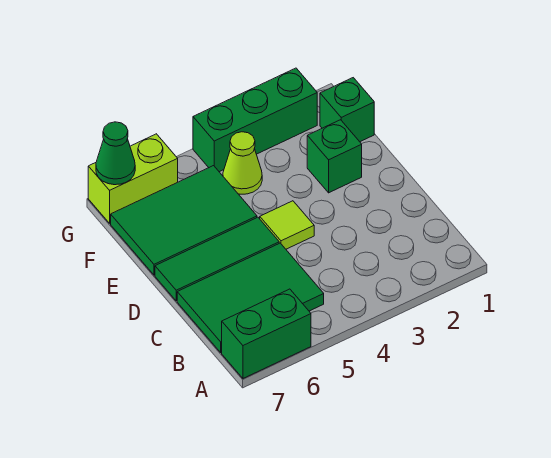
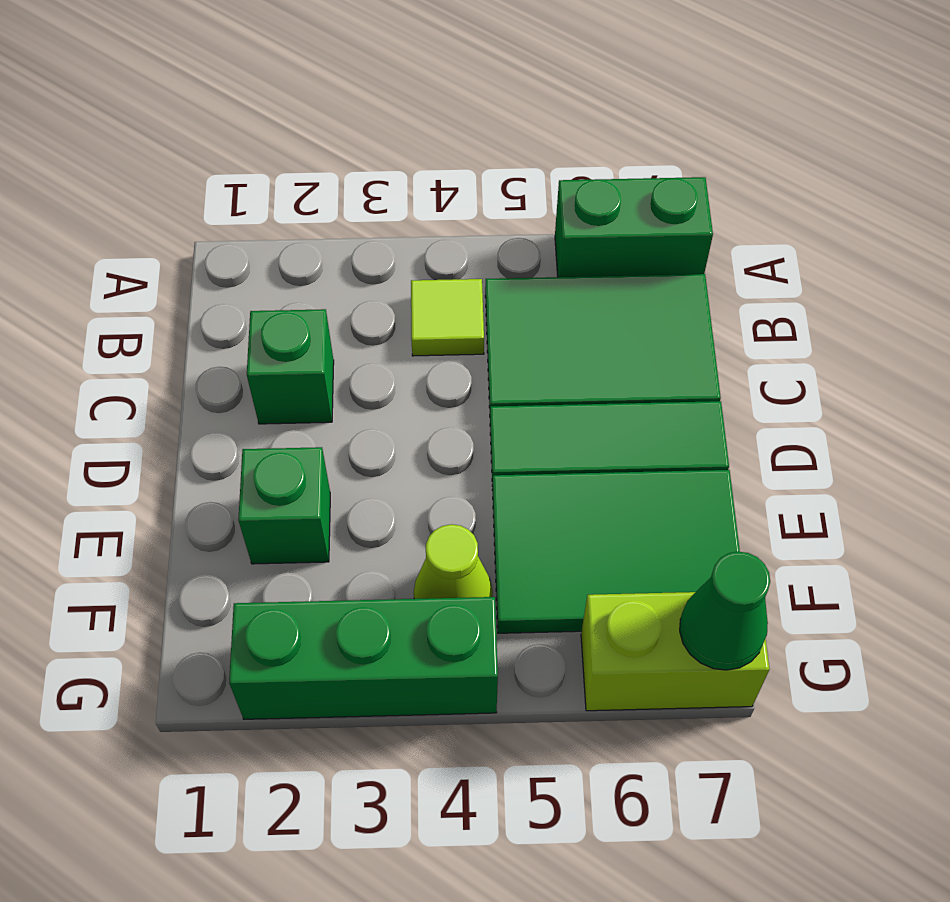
lime 1x1 tile [260,201,314,249] -> lime 1x1 tile moved to [411,279,484,356]
green 1x1 brick [320,78,374,142] -> green 1x1 brick moved to [247,309,334,424]

